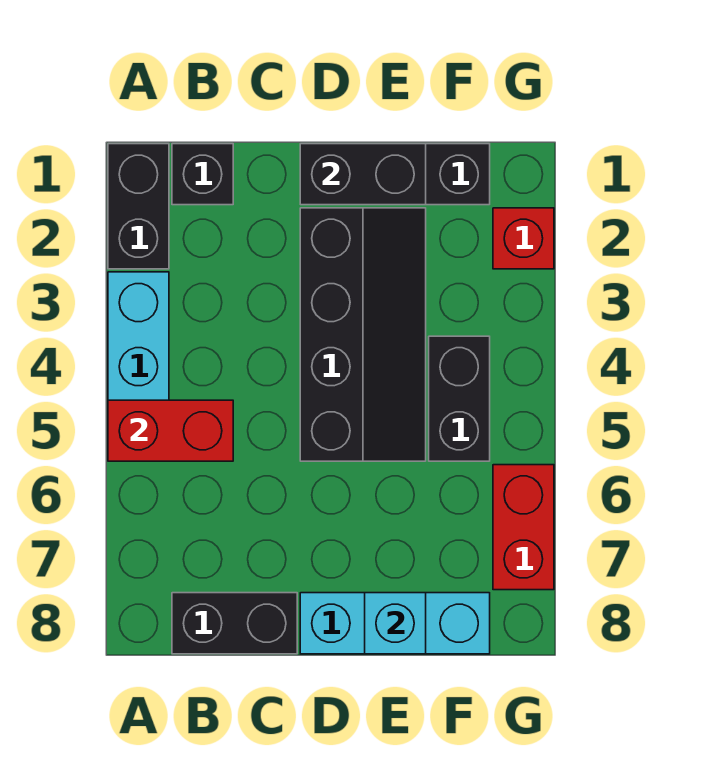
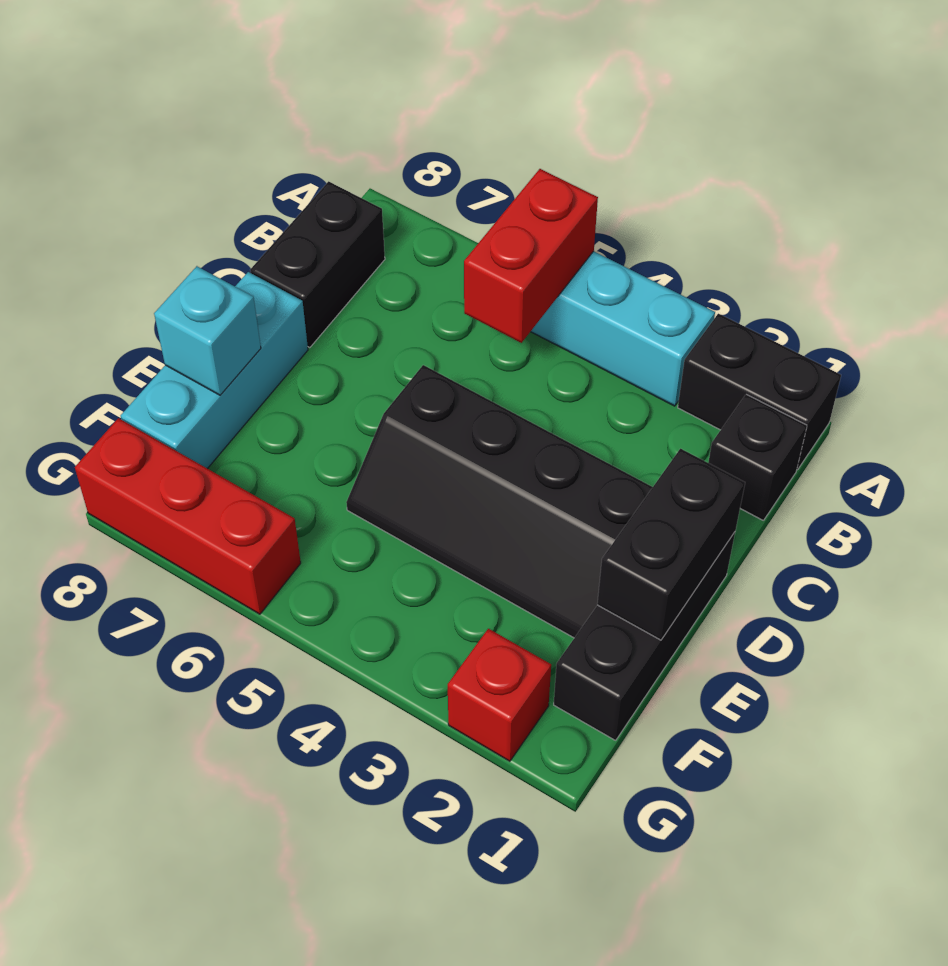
black 1x2 brick [429,336,490,461] -> none
red 1x2 brick [493,465,554,590] -> red 1x3 brick [75,418,301,614]

